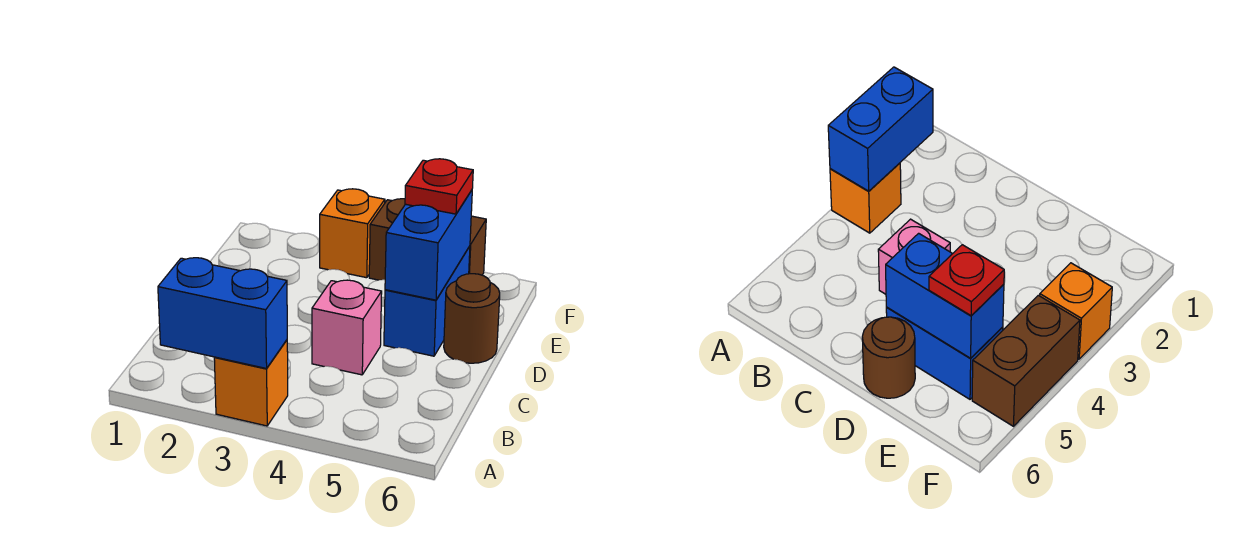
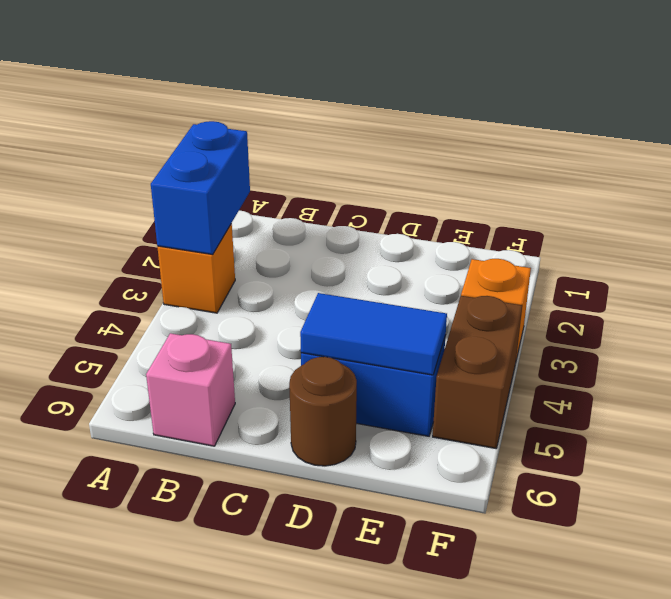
pink 1x1 brick [312,280,382,375] -> pink 1x1 brick moved to [146,333,235,446]
blue 1x2 brick [385,190,472,300] -> blue 1x2 tile [300,293,447,375]
red 1x1 plate [405,159,473,214] -> none

